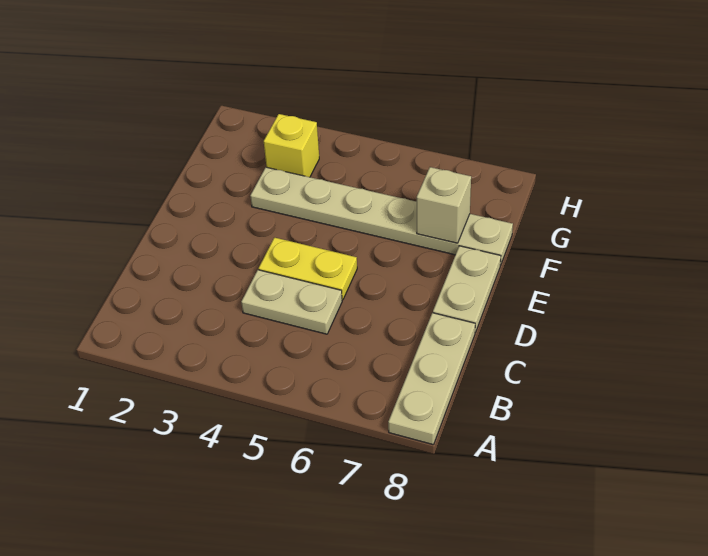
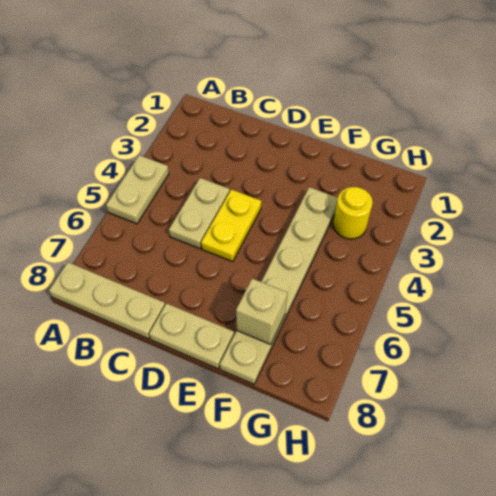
none -> tan 1x2 plate [106,155,169,224]
yellow 1x1 brick [264,114,319,177] -> yellow 1x1 round brick [333,187,373,239]

